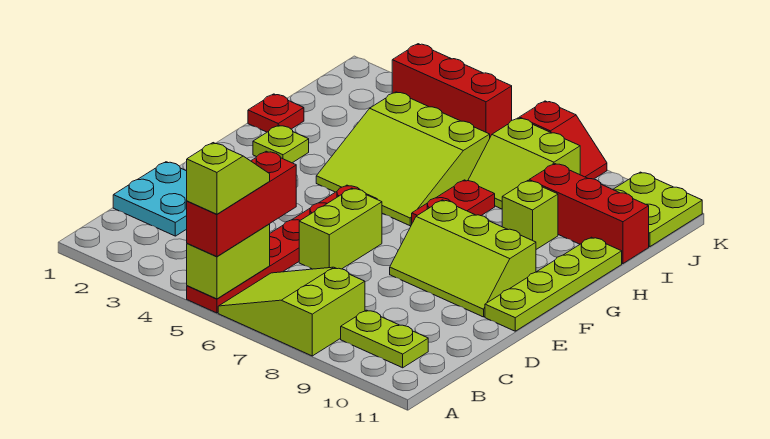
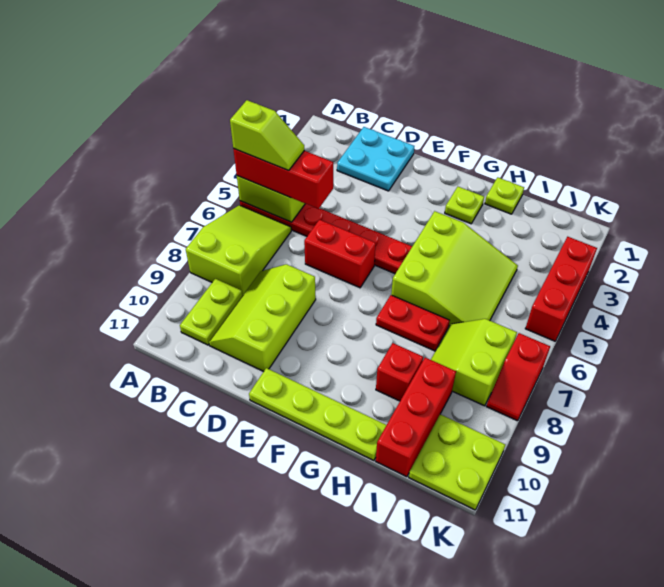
lime 1x2 brick [299,188,382,269] -> red 1x2 brick [304,219,376,288]
lime 2x3 slope [390,200,536,317] -> lime 2x3 slope moved to [209,264,316,372]
lime 3x3 slope [316,92,490,226] -> lime 3x3 slope turned to [391,211,518,326]
red 1x1 plate [248,94,304,132] -> lime 1x1 plate [485,177,524,214]
lime 1x1 brick [502,181,558,249] -> red 1x1 brick [376,343,423,401]

